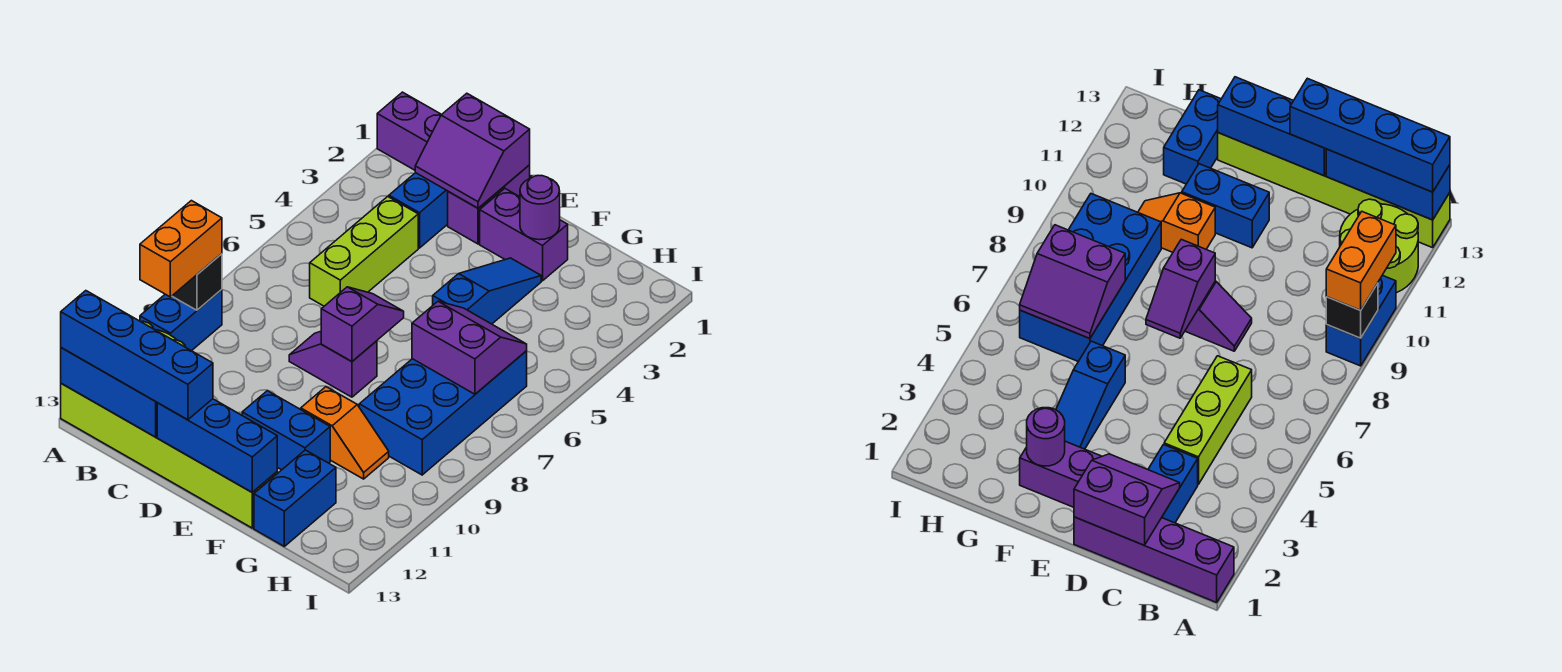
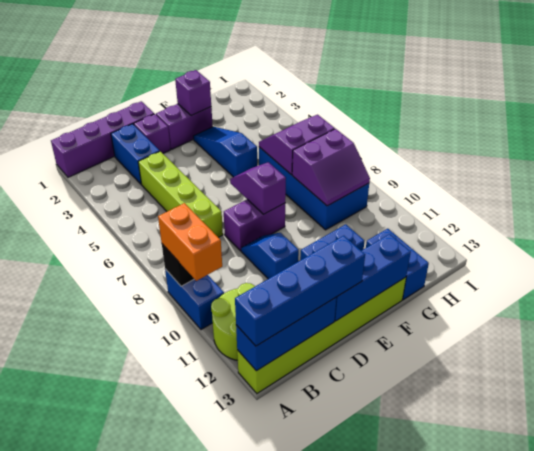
purple 2x2 slope [415,93,530,208] -> purple 2x2 slope moved to [292,129,370,206]
lime 1x3 brick [310,197,418,306] -> lime 1x4 brick [138,151,223,237]
purple 1x2 slope [289,331,377,397] -> purple 1x2 brick [224,199,285,251]
none -> blue 1x2 slope [241,233,299,279]
purple 1x1 round brick [520,176,560,240] -> purple 1x1 brick [175,70,211,116]
orange 1x2 slope [301,387,389,479] -> none

